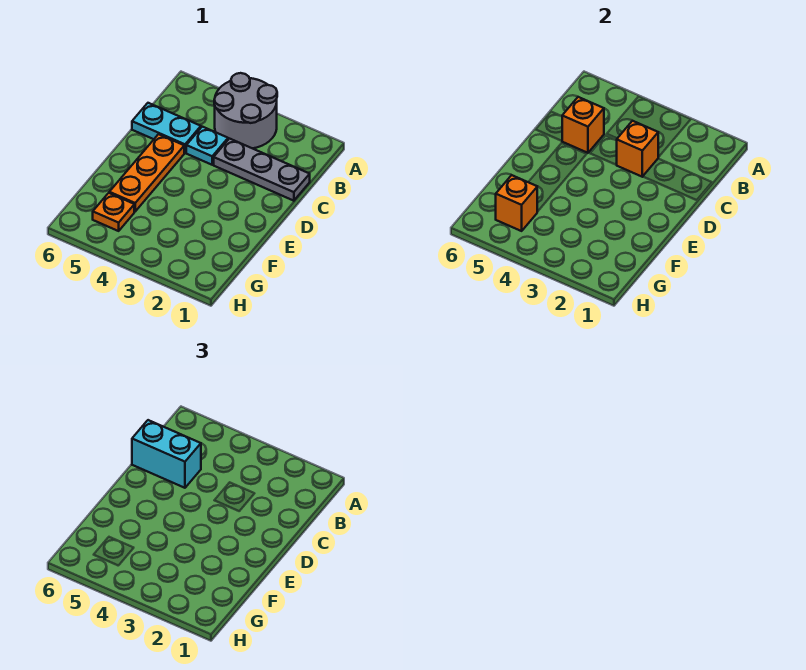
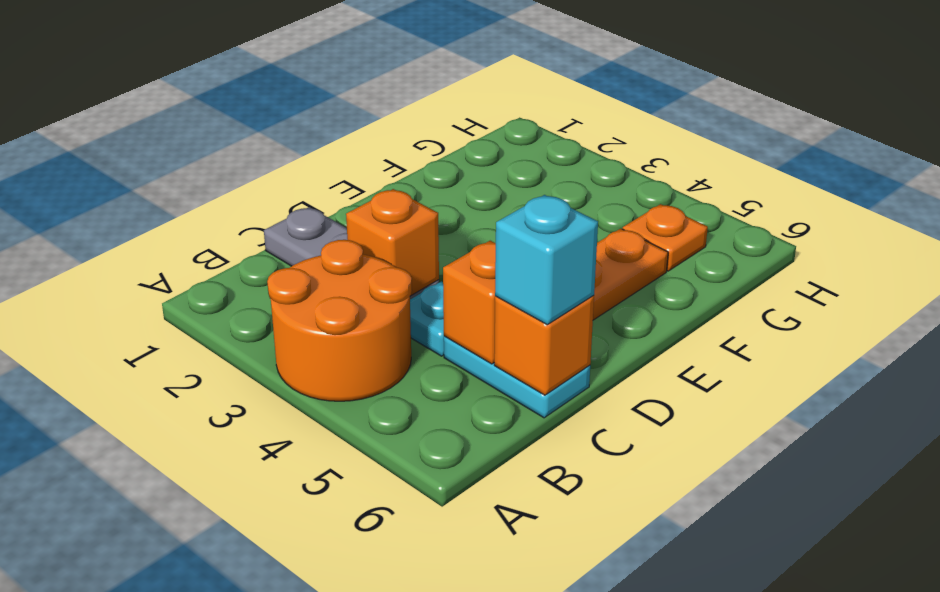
grey 2x2 round brick [214,73,277,148] -> orange 2x2 round brick [267,240,412,401]
cyan 1x2 brick [132,420,201,488] -> cyan 1x1 brick [495,195,598,325]
orange 1x1 brick [496,175,537,231] -> orange 1x1 brick moved to [494,295,594,395]

